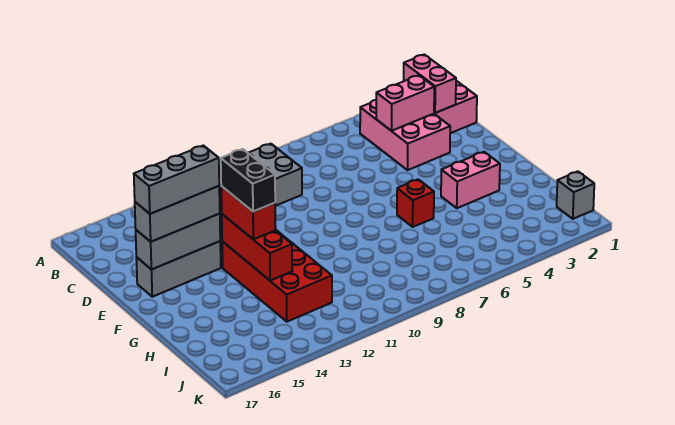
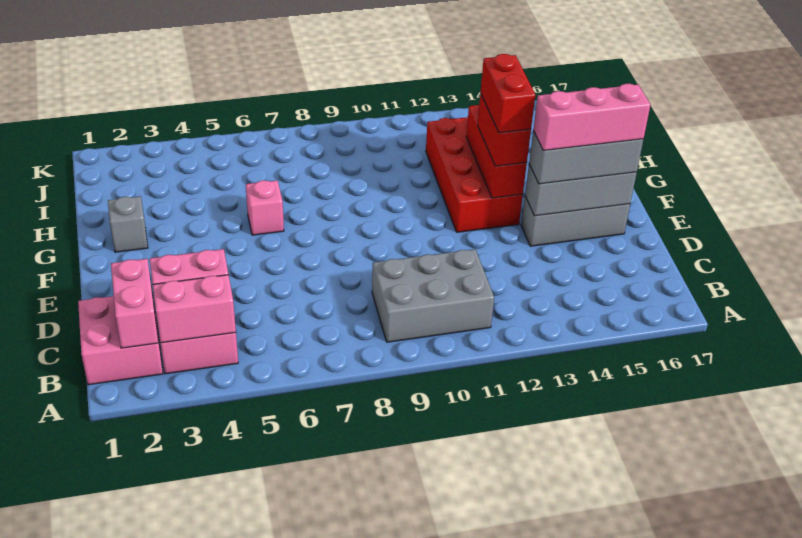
grey 1x3 brick [134,145,219,214] -> pink 1x3 brick [533,84,651,151]
black 1x2 brick [221,149,275,212] -> red 1x2 brick [481,54,535,133]
pink 1x2 brick [441,152,500,208] -> pink 1x2 brick moved to [153,275,236,343]
red 1x1 brick [397,179,434,227] -> pink 1x1 brick [246,180,284,235]
grey 1x1 brick [557,171,594,219] -> grey 1x1 brick moved to [108,196,148,252]

